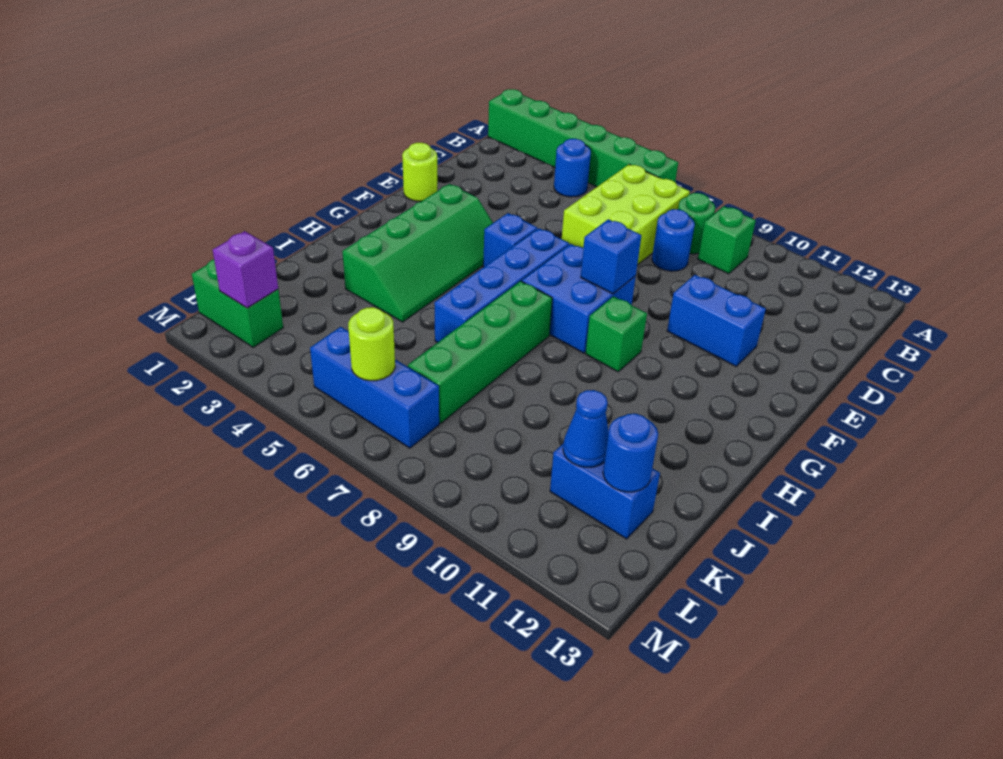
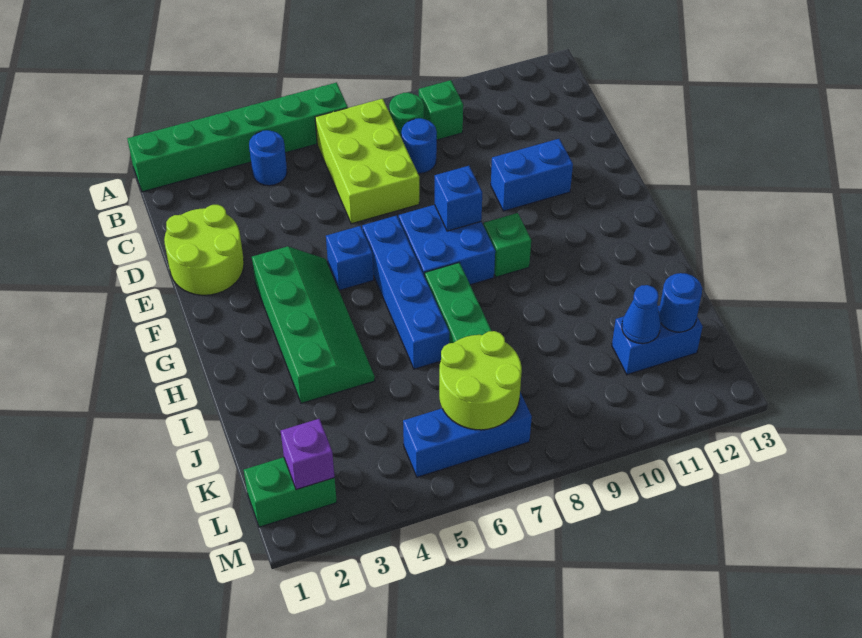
lime 1x1 round brick [402,143,437,201] -> lime 2x2 round brick [164,205,244,295]
lime 1x1 round brick [348,307,395,381] -> lime 2x2 round brick [439,331,522,430]

